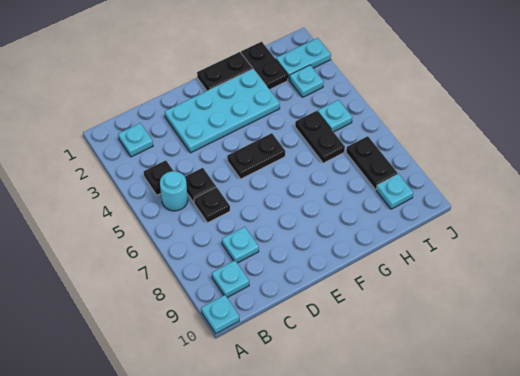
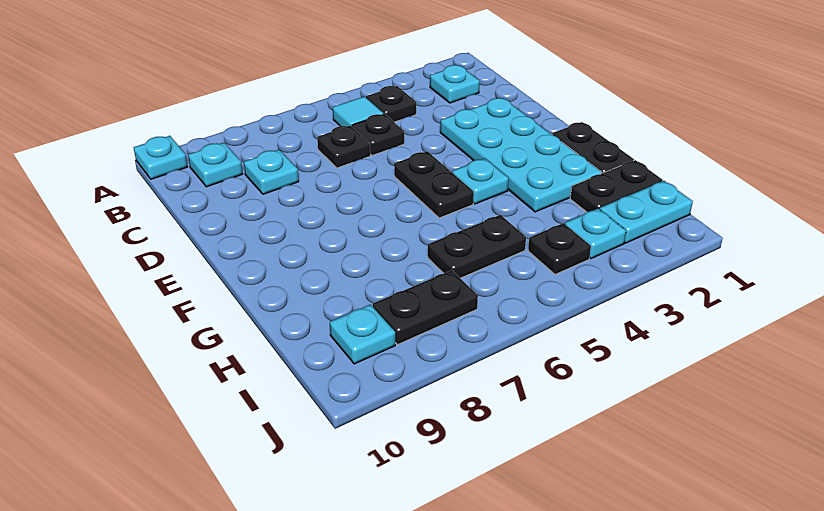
cyan 1x1 round brick [160,171,188,211] -> cyan 1x1 tile [333,97,384,126]
cyan 1x2 plate [276,38,331,80] -> cyan 1x2 plate turned to [600,181,693,243]
none -> black 1x1 plate [528,223,591,275]
cyan 1x1 plate [318,100,352,132] -> cyan 1x1 plate moved to [452,159,509,204]

